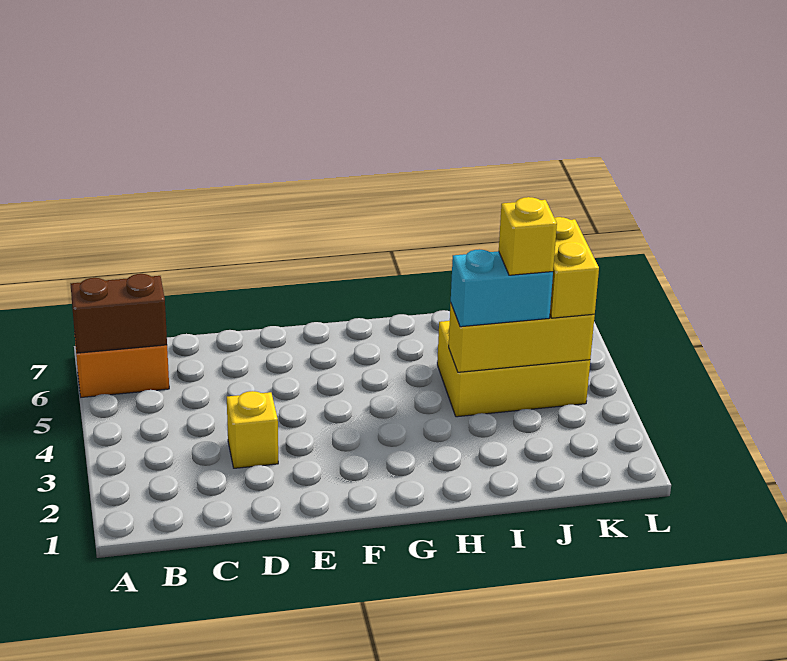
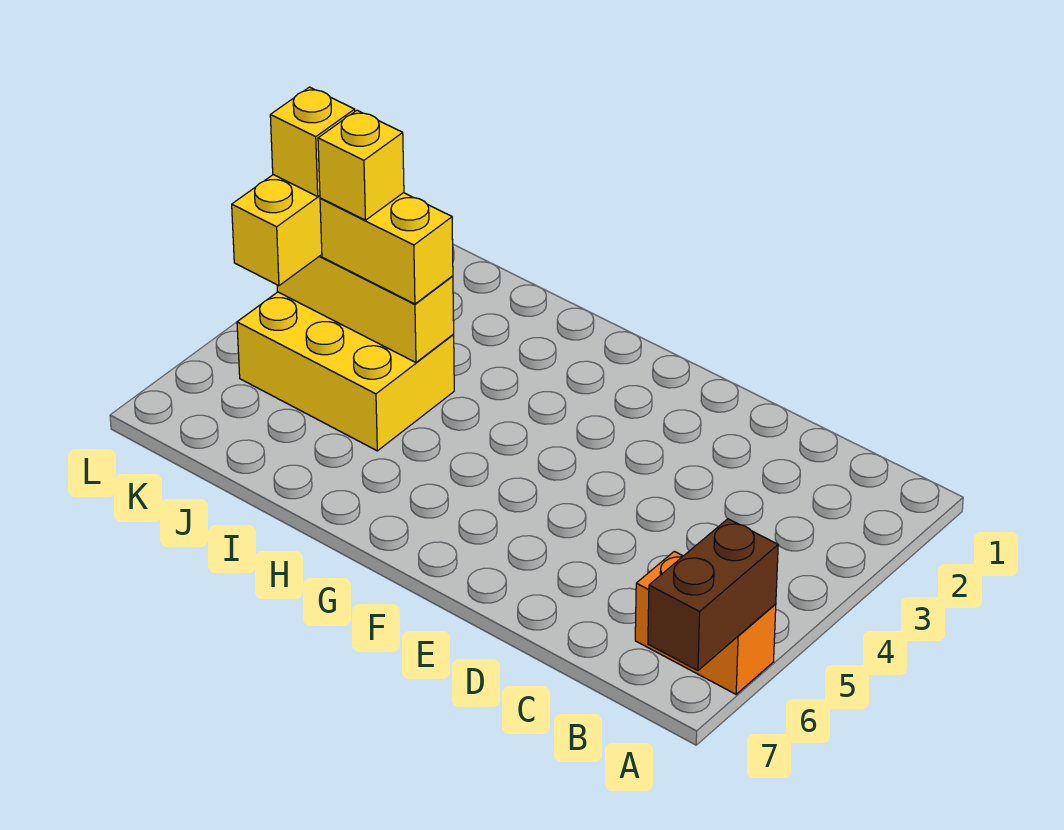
brown 1x2 brick [71,274,167,353] -> brown 1x2 brick turned to [648,519,778,671]
yellow 1x1 brick [227,391,278,468] -> yellow 1x1 brick moved to [270,87,355,196]
cyan 1x2 brick [451,249,553,327] -> yellow 1x2 brick [320,193,453,304]

